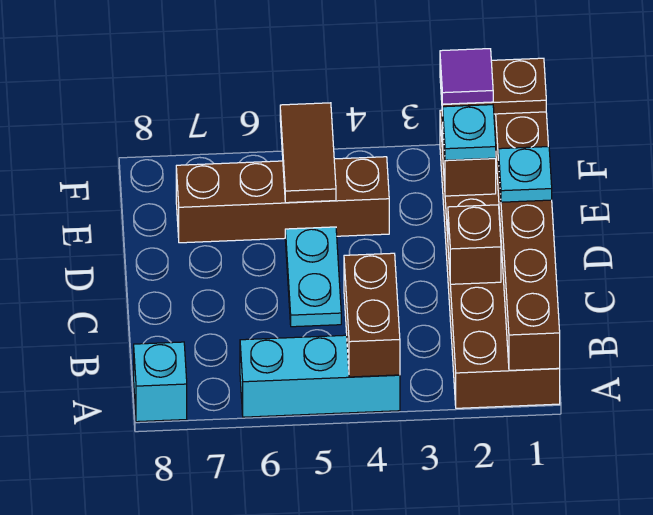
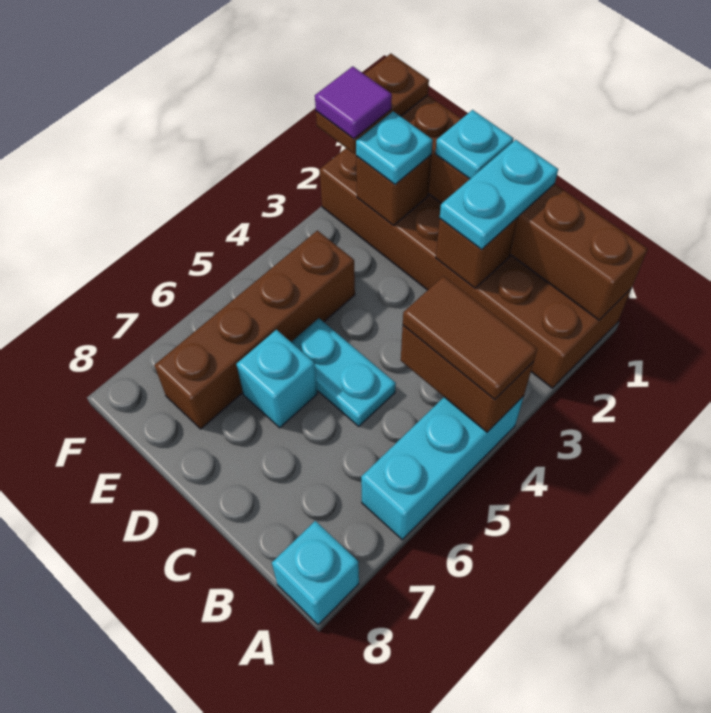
none -> cyan 1x2 plate [440,140,558,249]
none -> cyan 1x1 brick [236,330,317,428]
brown 1x2 tile [280,103,336,203] -> brown 1x2 tile moved to [403,276,537,400]

